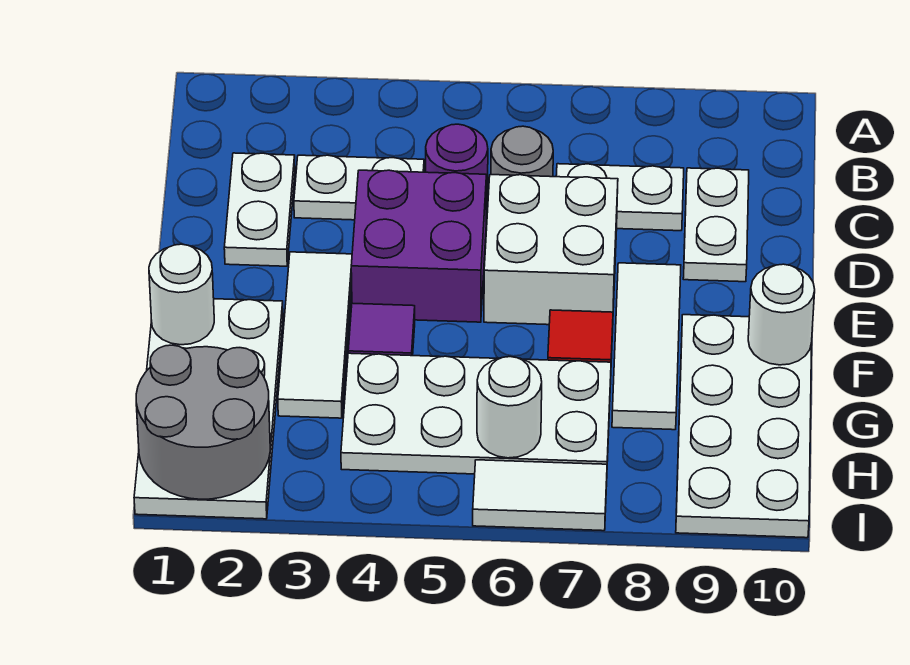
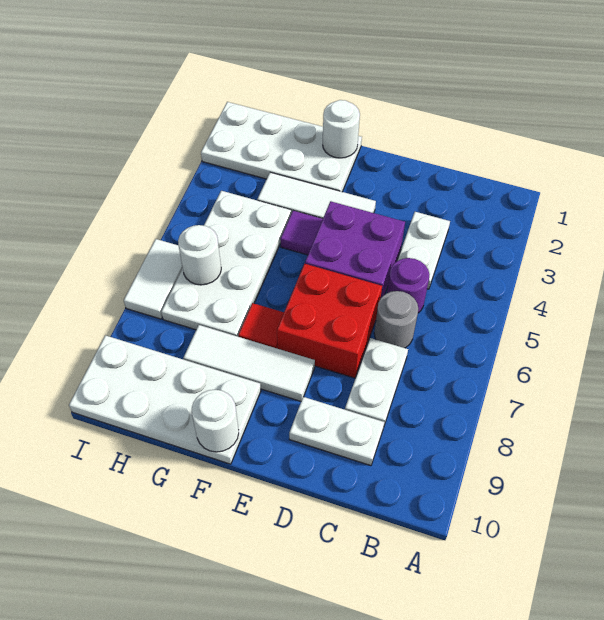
white 1x2 plate [224,153,295,266] -> none
white 2x2 brick [484,175,618,325] -> red 2x2 brick [277,264,382,378]
grey 2x2 round brick [136,345,270,499] -> none

